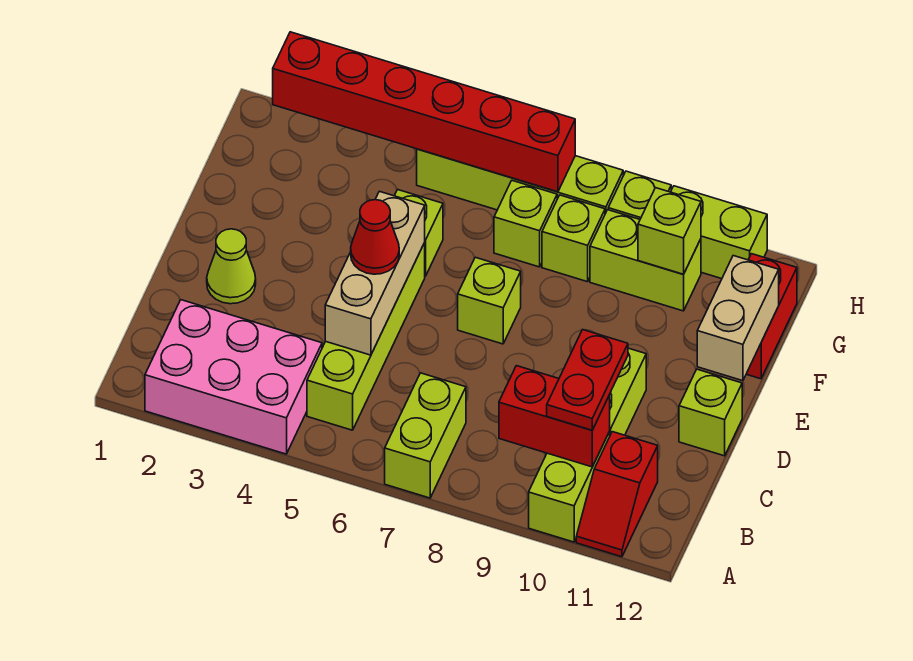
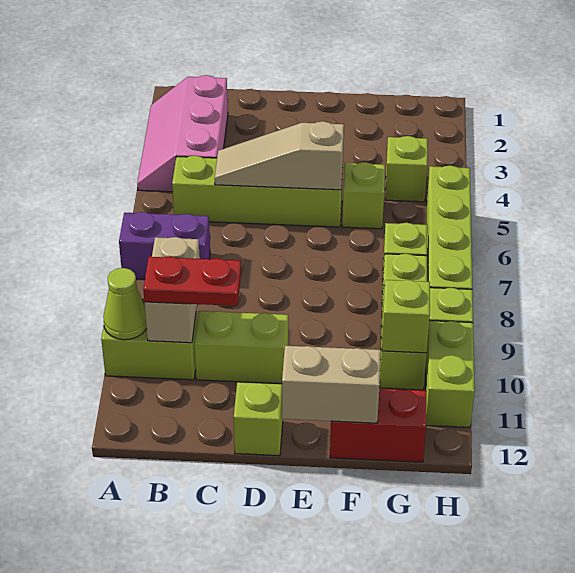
pink 2x3 brick [145,300,322,454] -> pink 2x3 slope [137,75,228,192]
lime 1x2 brick [385,373,466,498] -> purple 1x2 brick [119,212,210,279]
red 1x2 slope [576,432,658,557] -> none
red 1x2 brick [499,366,610,467] -> tan 1x2 brick [145,237,200,343]
tan 1x3 brick [325,191,425,355] -> tan 1x3 slope [215,121,344,190]
lime 1x1 cone [207,229,256,304] -> lime 1x1 cone moved to [103,268,147,340]
red 1x1 cone [351,200,399,274] -> none
lime 1x1 brick [458,257,521,344] -> lime 1x1 brick moved to [385,136,428,202]
red 1x6 brick [273,32,575,192] -> none

